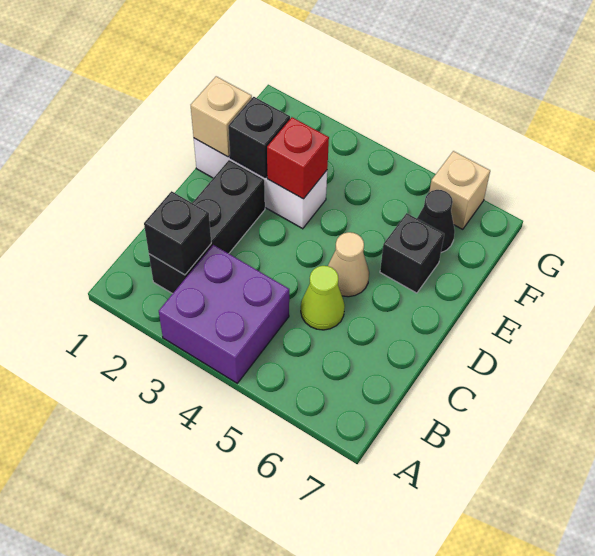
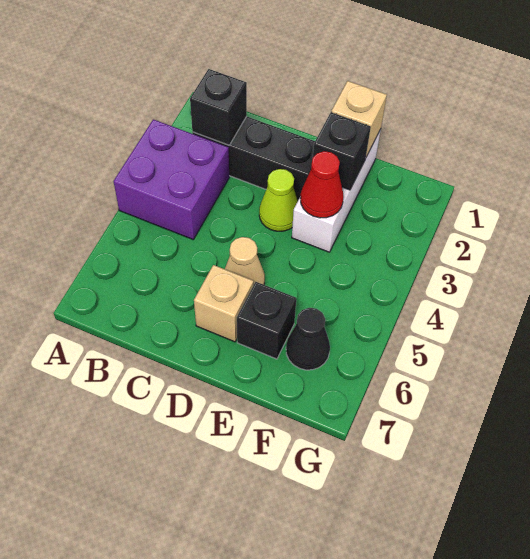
lime 1x1 cone [301,266,345,330] -> lime 1x1 cone moved to [259,169,298,231]
red 1x1 brick [267,117,329,199] -> red 1x1 cone [300,151,344,218]
tan 1x1 brick [430,151,490,229] -> tan 1x1 brick moved to [194,265,254,342]

